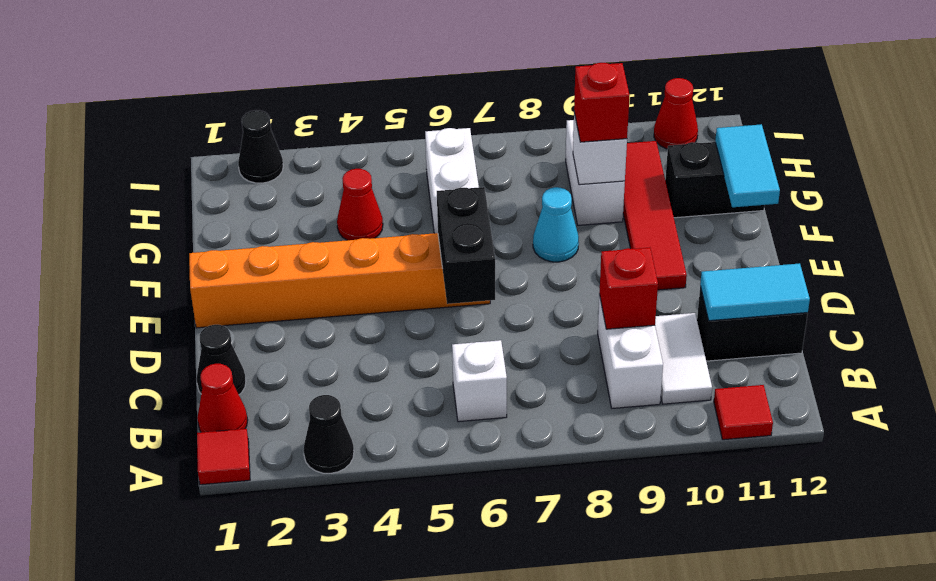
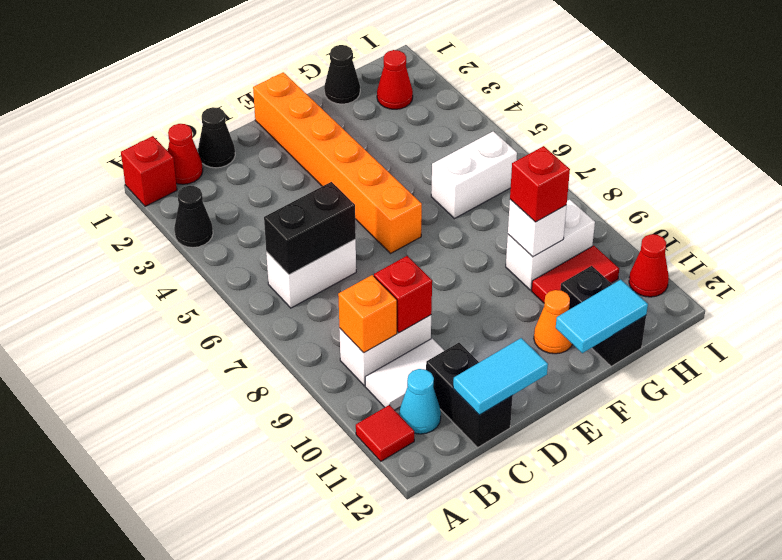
red 1x1 tile [197,429,250,485] -> red 1x1 brick [121,136,177,206]
white 1x1 brick [452,340,507,422] -> white 1x2 brick [266,240,356,308]
none -> orange 1x1 brick [338,275,397,353]
cyan 1x2 tile [700,263,810,321] -> cyan 1x2 tile turned to [453,338,548,415]
black 1x2 brick [437,187,495,304] -> black 1x2 brick moved to [264,182,356,275]
red 1x4 tile [623,141,687,290] -> red 1x2 tile [532,246,619,303]
cyan 1x1 cone [533,187,579,262] -> cyan 1x1 cone moved to [399,369,441,434]
none -> orange 1x1 cone [534,290,572,354]
red 1x1 cone [337,169,383,240] -> red 1x1 cone moved to [377,50,413,109]
black 1x1 cone [238,110,283,183] -> black 1x1 cone moved to [324,45,360,104]

